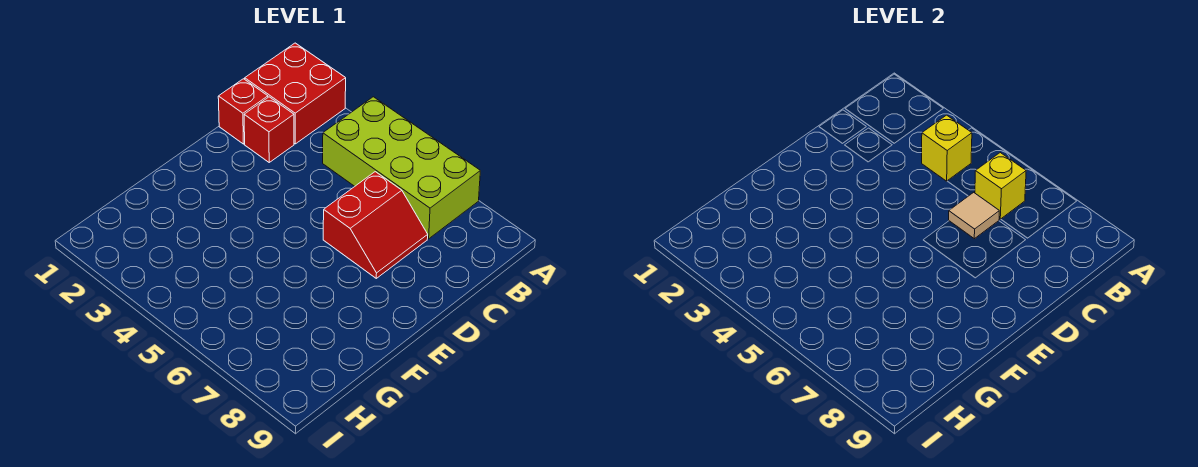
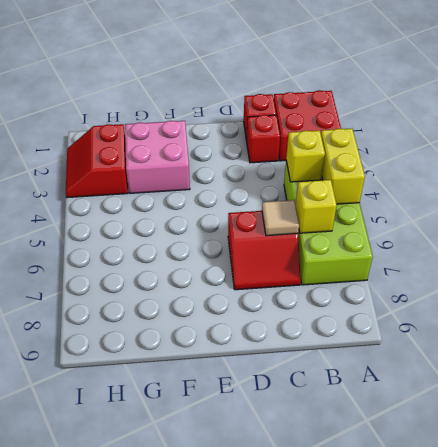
none -> yellow 1x2 brick [321,128,365,204]
none -> pink 2x2 brick [125,121,190,193]
none -> red 2x2 slope [66,124,128,198]

